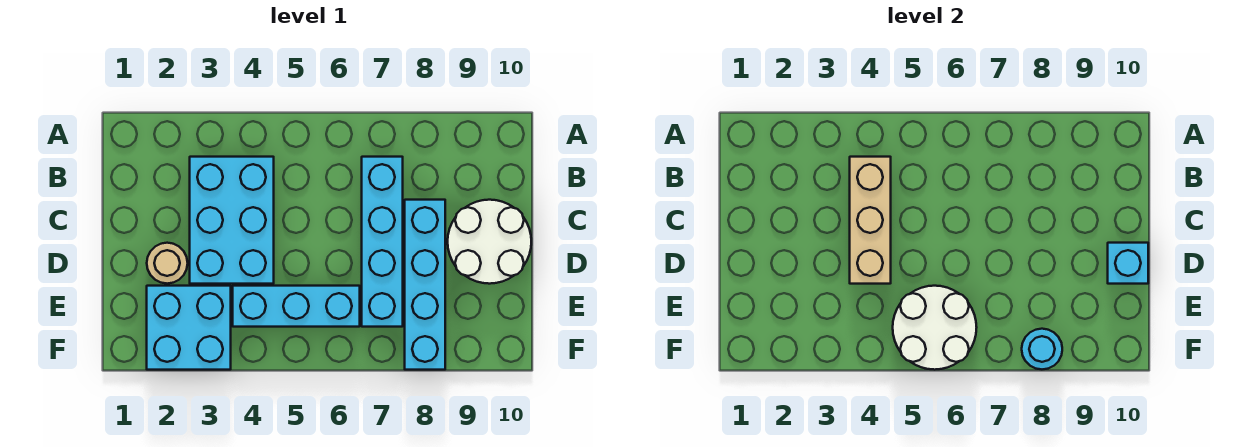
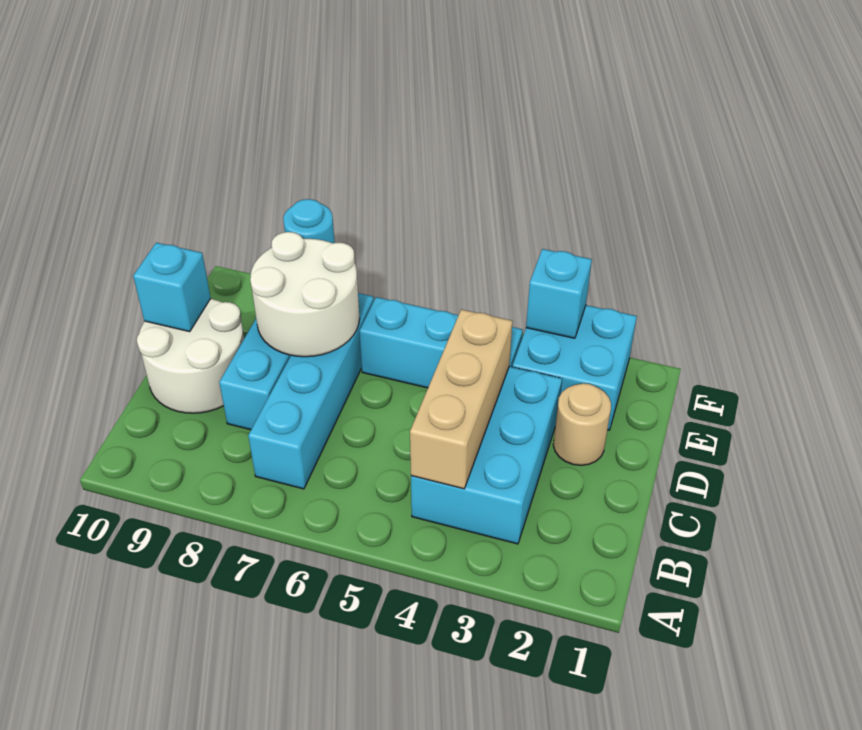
white 2x2 round brick [893,286,977,370] -> white 2x2 round brick moved to [250,232,360,357]
none -> cyan 1x1 brick [526,249,592,338]

